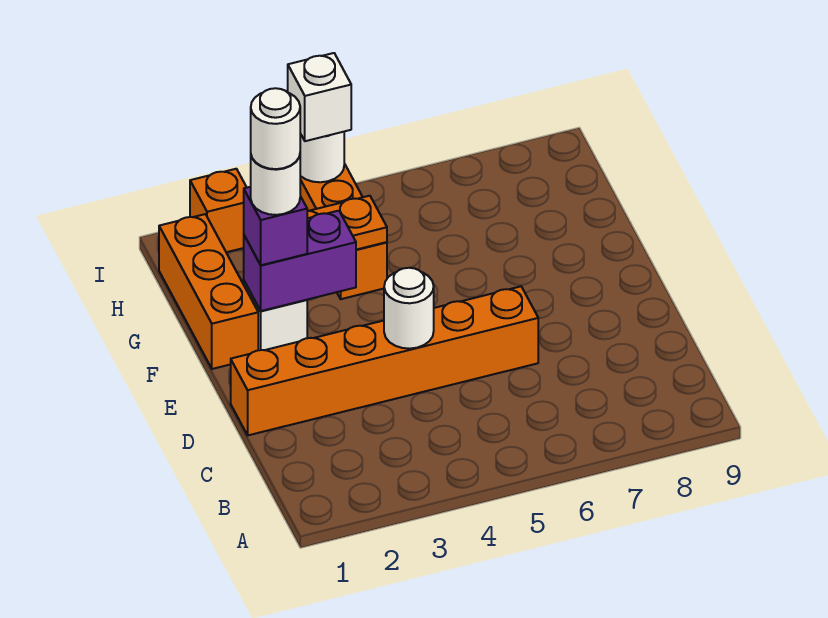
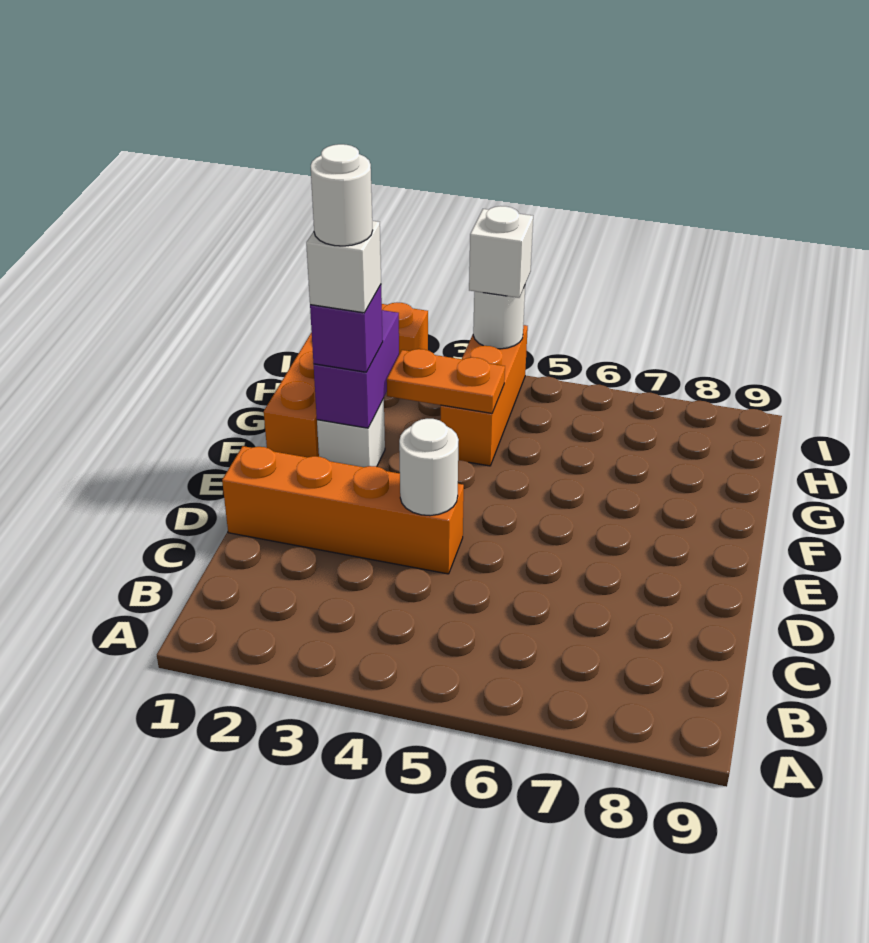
orange 1x6 brick [231,286,538,435] -> orange 1x4 brick [222,446,464,574]
purple 1x2 brick [244,211,356,311] -> purple 1x2 brick turned to [314,310,399,428]
white 1x1 round brick [251,156,300,215] -> white 1x1 brick [306,221,381,313]

